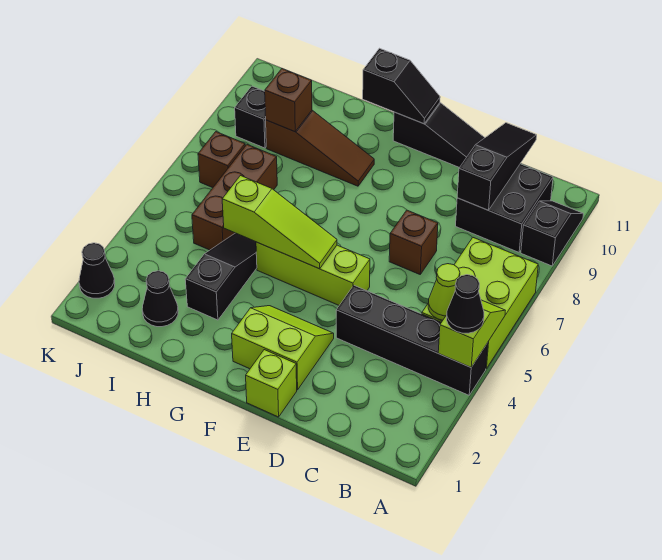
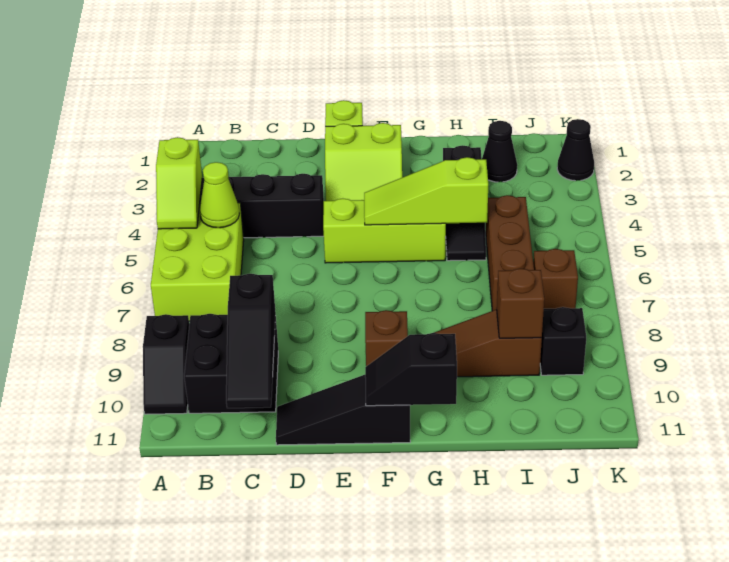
black 1x1 cone [447,275,484,333] -> none
brown 1x1 brick [389,210,438,274] -> brown 1x1 brick moved to [365,310,408,366]

